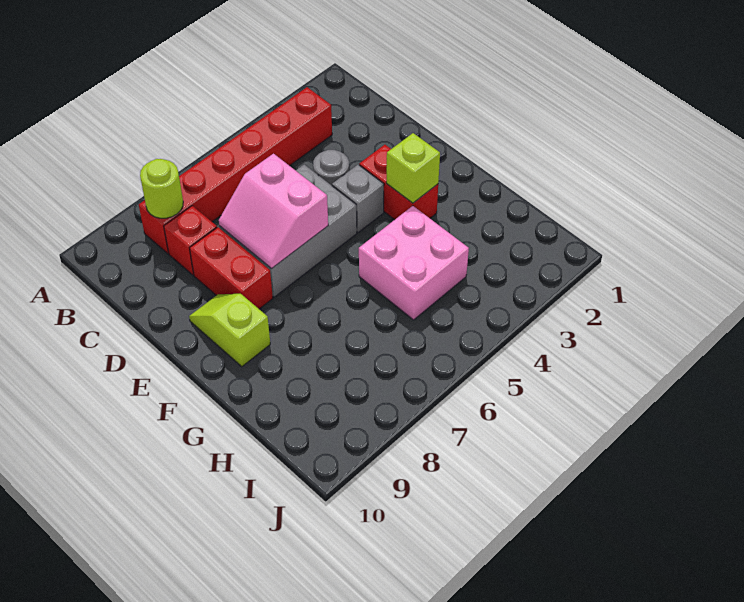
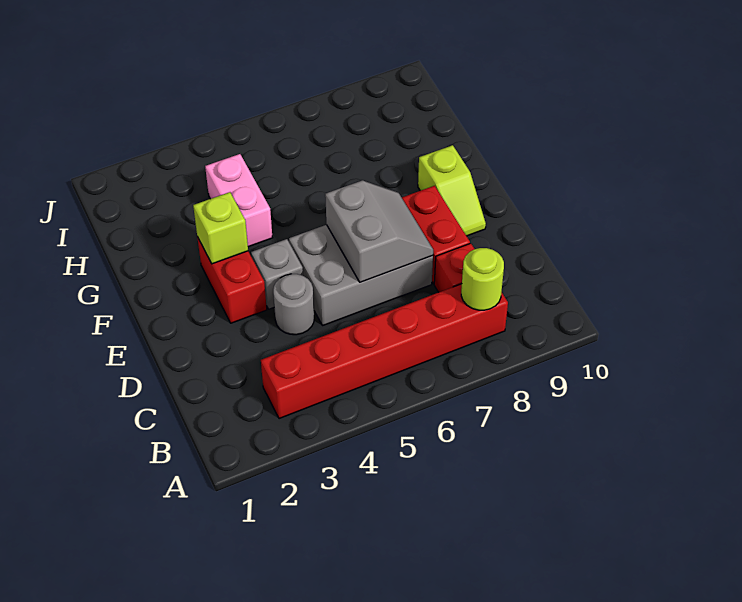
pink 2x2 slope [219,154,328,269] -> grey 2x2 slope [325,180,433,282]
pink 2x2 brick [359,206,469,320] -> pink 1x2 brick [205,154,272,247]

